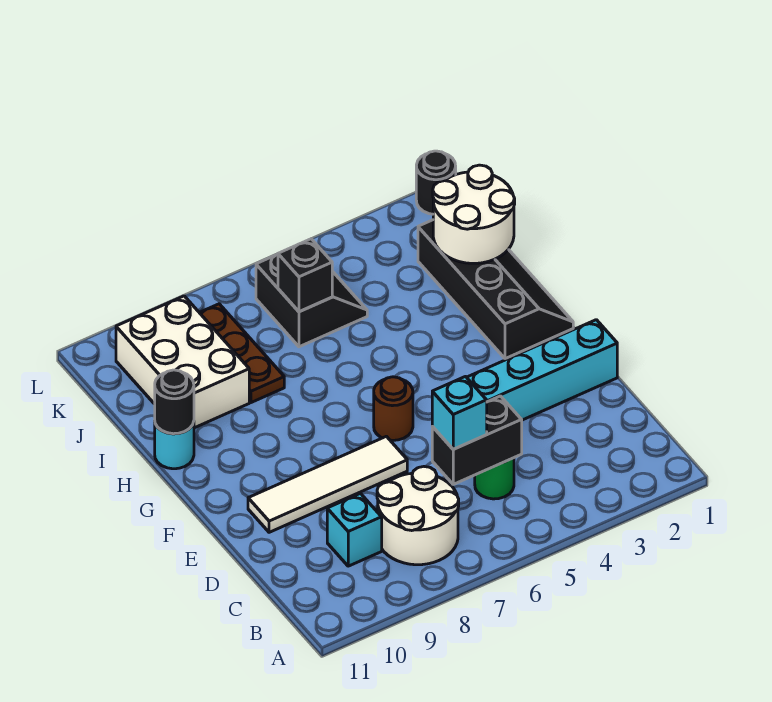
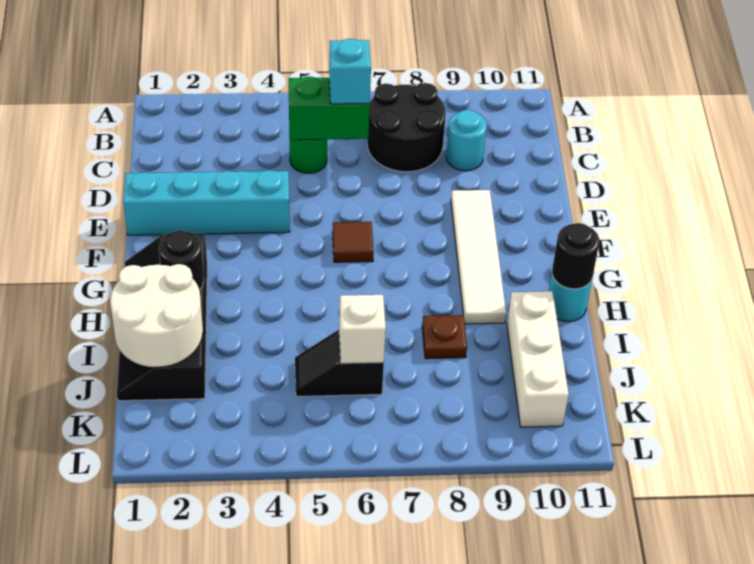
white 2x2 round brick [377,467,459,565] -> black 2x2 round brick [367,83,446,172]
black 1x2 brick [432,396,522,484] -> green 1x2 brick [289,76,370,140]
cyan 1x1 brick [327,493,382,566] -> cyan 1x1 round brick [446,110,487,171]
white 1x4 tile [248,436,407,532] -> white 1x4 tile turned to [451,190,506,324]
brown 1x1 round brick [374,377,413,440] -> brown 1x1 tile [332,222,374,262]
brown 1x3 plate [199,304,284,403] -> brown 1x1 plate [422,315,467,359]
white 2x3 brick [116,296,249,428] -> white 1x3 brick [507,291,569,427]
black 2x2 slope [256,254,367,347] -> black 1x2 slope [295,330,384,397]
black 1x1 brick [278,239,332,312] -> white 1x1 brick [339,295,386,363]
black 1x1 round brick [416,151,456,214] -> black 1x1 round brick moved to [159,230,204,290]

